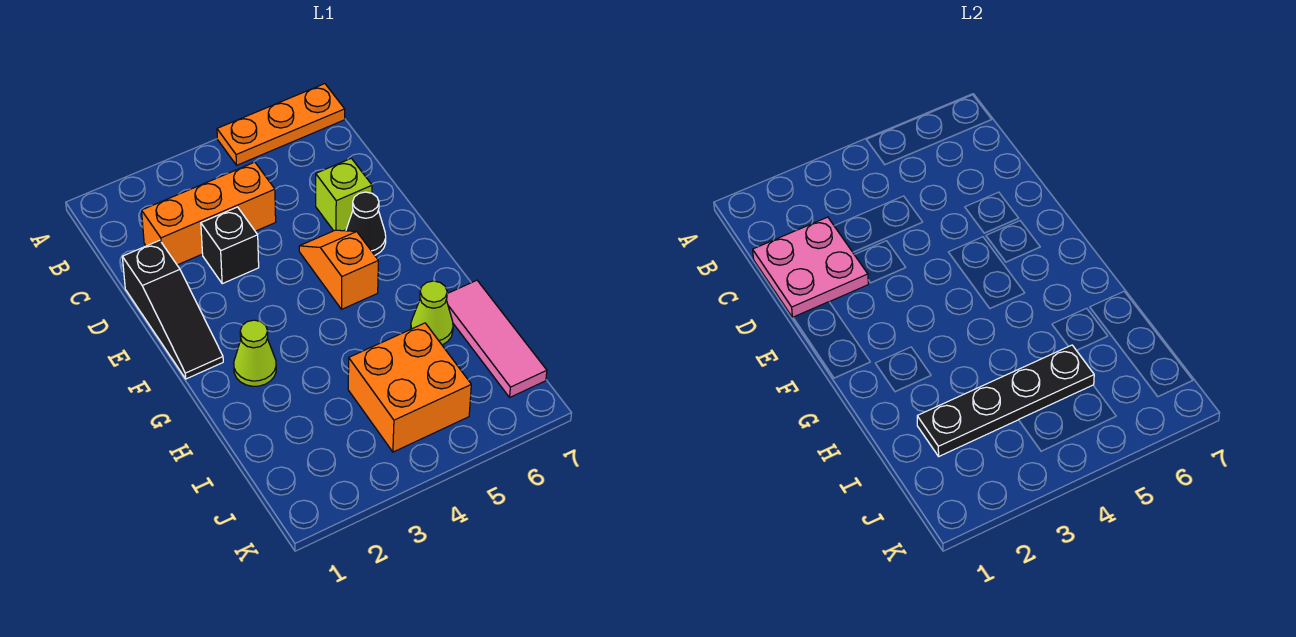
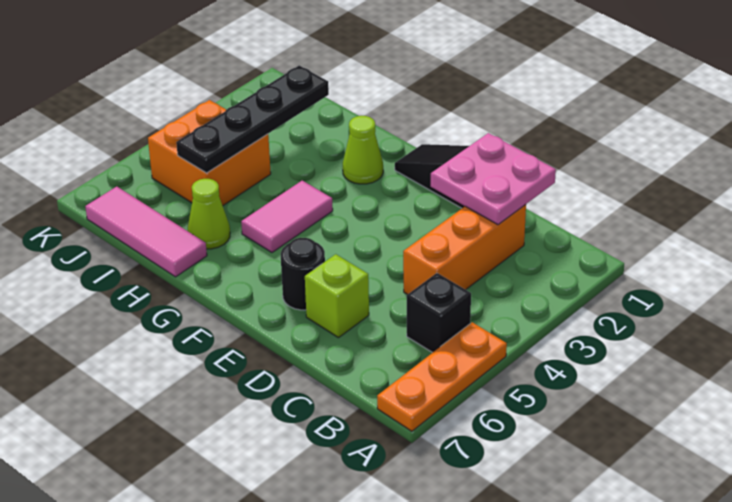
black 1x1 brick [201,207,259,284] -> black 1x1 brick moved to [407,273,471,353]
orange 1x2 slope [299,230,378,309] -> none
black 1x1 cone [346,192,386,255] -> black 1x1 round brick [281,238,325,310]
none -> pink 1x2 tile [241,181,333,252]

